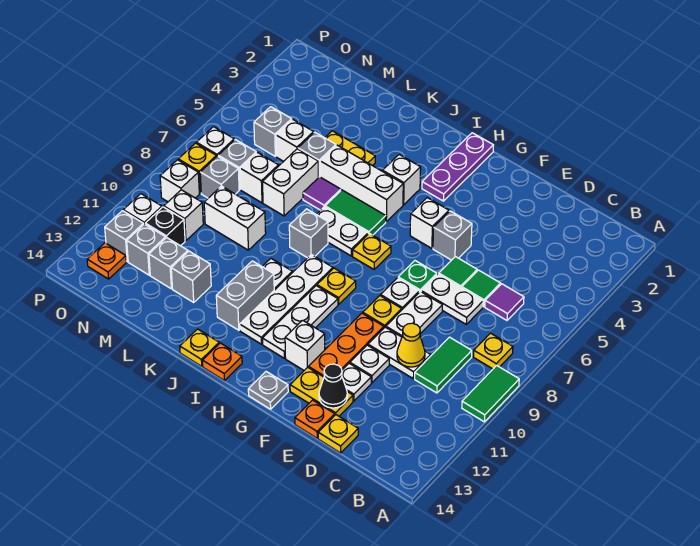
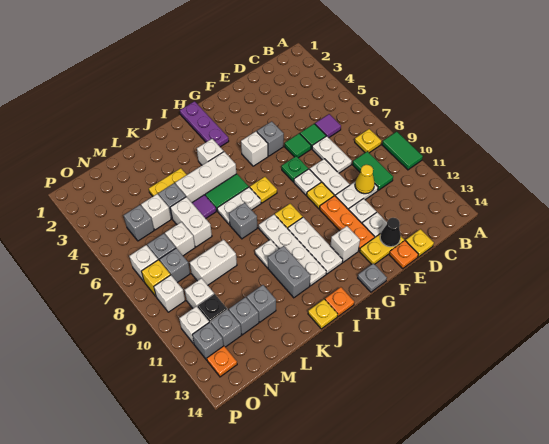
white 1x2 plate [421,274,483,324] -> white 1x2 plate turned to [312,136,352,173]

